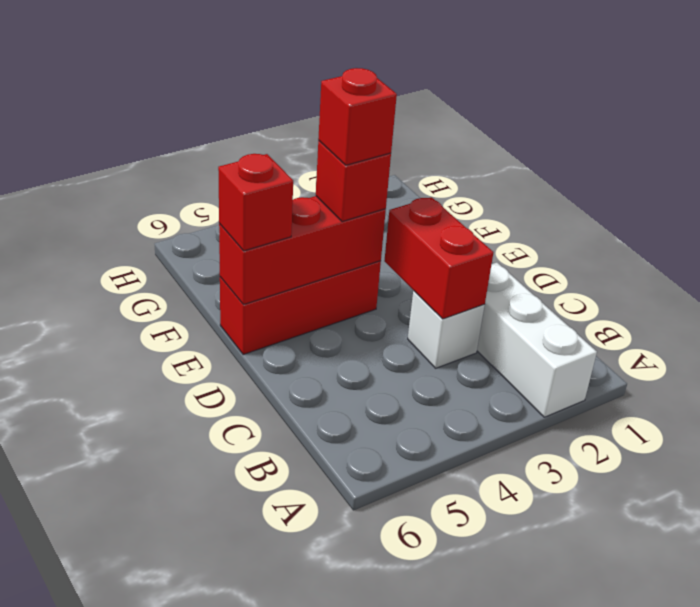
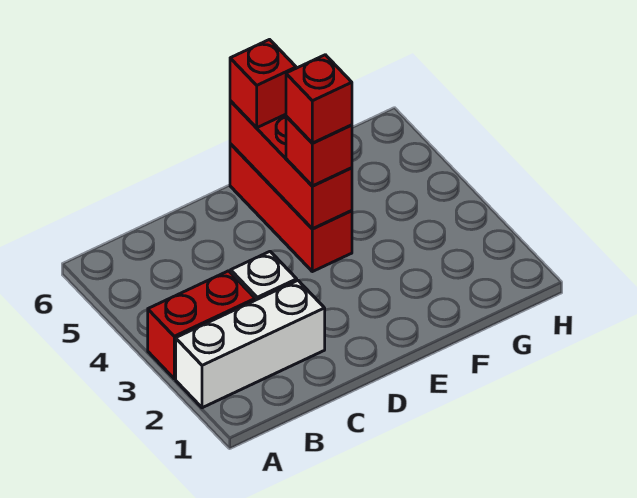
red 1x2 brick [384,197,494,319] -> red 1x2 brick moved to [148,271,255,379]

